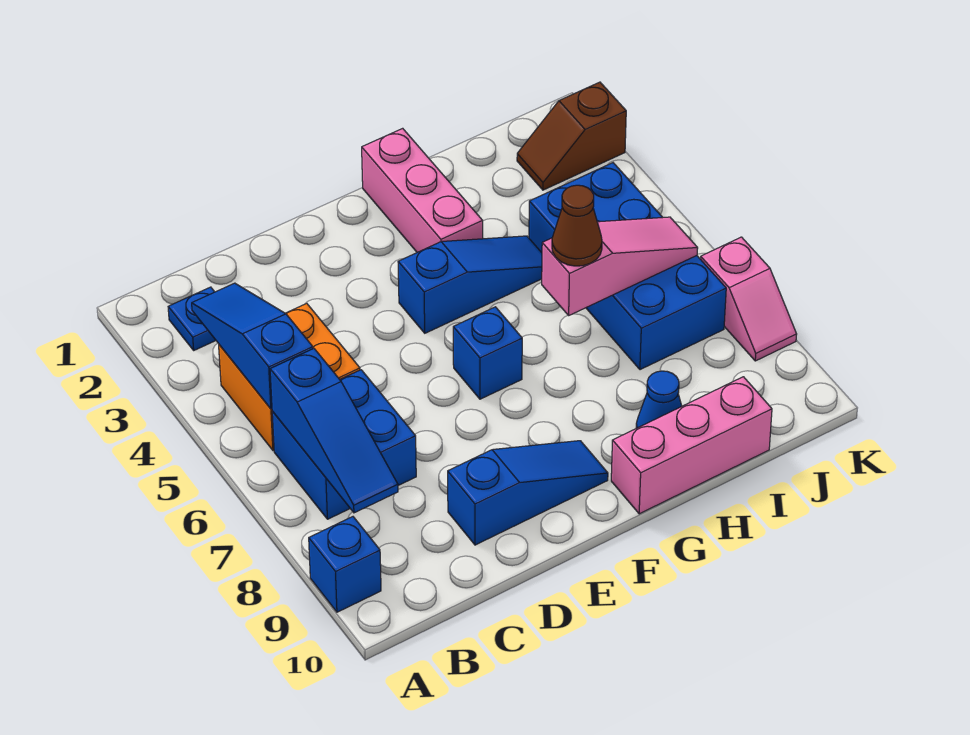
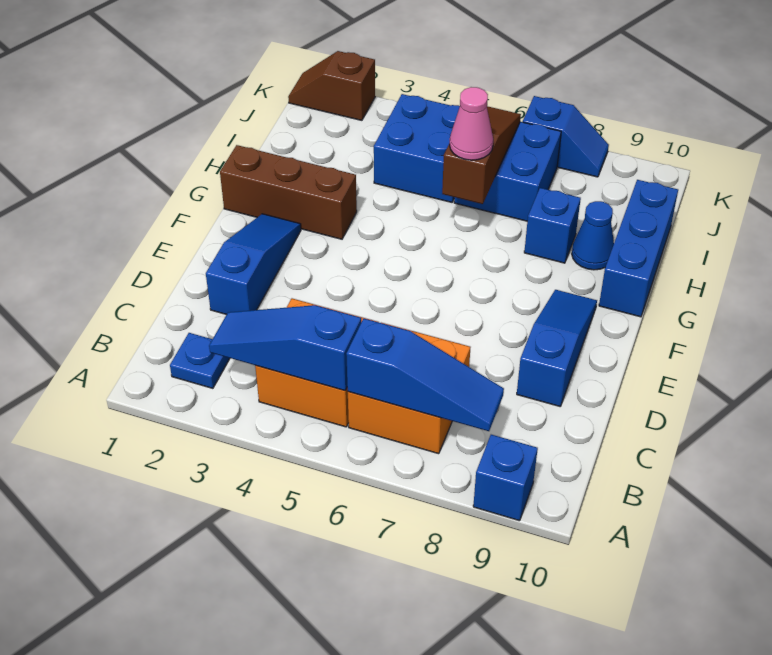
blue 2x2 brick [272,370,416,519] -> orange 2x2 brick [348,323,470,454]
blue 1x3 slope [398,236,542,333] -> blue 1x3 slope moved to [206,214,301,315]
blue 1x1 brick [453,307,522,399] -> blue 1x1 brick moved to [524,188,581,263]
pink 1x3 brick [362,128,483,252] -> brown 1x3 brick [220,145,357,239]
pink 1x3 brick [611,377,772,514] -> blue 1x3 brick [599,180,678,317]
pink 1x3 slope [542,217,698,315] -> brown 1x3 slope [442,106,521,204]
brown 1x1 cone [552,185,602,266] -> pink 1x1 cone [450,87,493,160]
brown 1x2 slope [517,82,626,190] -> brown 1x2 slope turned to [288,51,375,120]
pink 1x2 slope [701,237,797,361] -> blue 1x2 slope [523,96,609,177]

